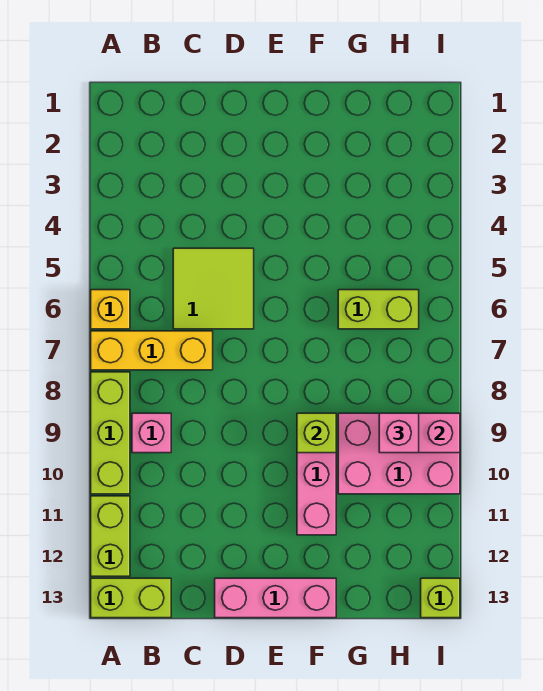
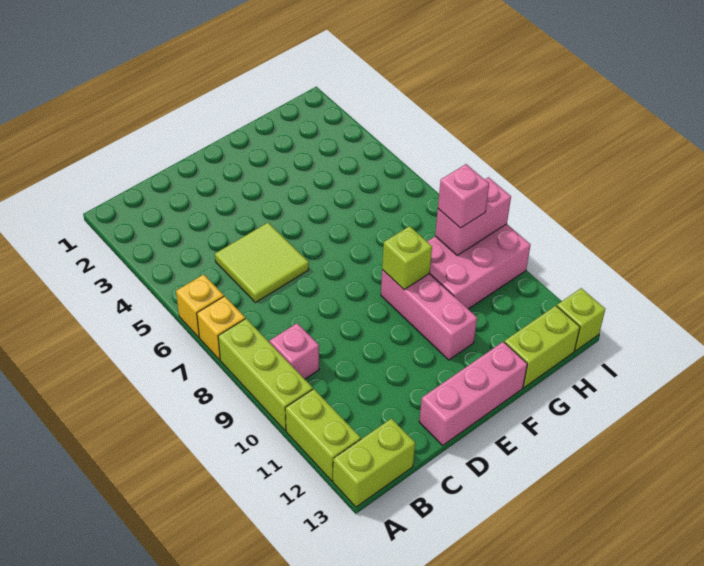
yellow 1x3 brick [91,331,213,370] -> yellow 1x1 brick [197,296,245,360]
lime 1x2 brick [338,290,419,329] -> lime 1x2 brick moved to [504,306,580,388]

